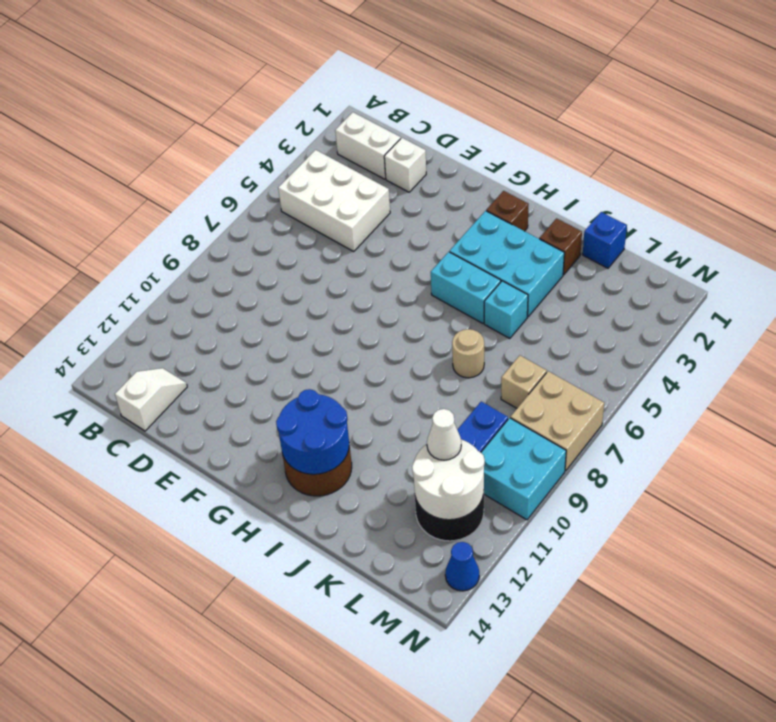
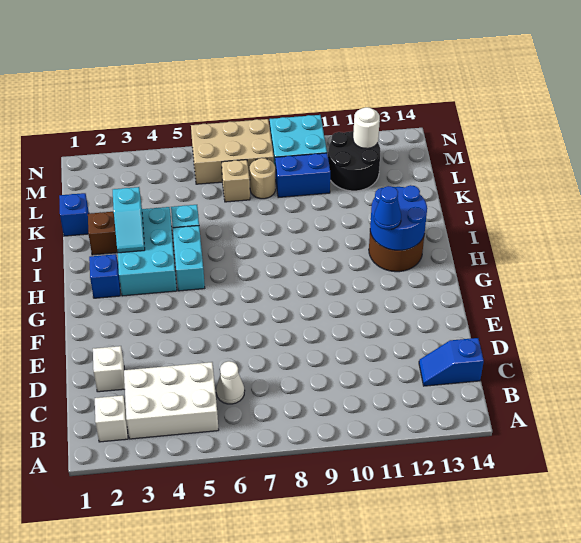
white 1x2 brick [335,112,401,179] -> white 1x1 brick [95,395,128,442]
white 2x3 brick [278,150,390,251] -> white 2x3 brick turned to [124,362,219,439]
white 1x2 slope [115,368,187,431] -> blue 1x2 slope [419,338,484,386]
brown 1x1 brick [486,191,529,231] -> blue 1x1 brick [89,254,120,298]
none -> cyan 1x2 slope [113,187,145,253]
tan 1x1 round brick [452,329,484,378] -> tan 1x1 round brick moved to [250,158,275,199]
white 2x2 round brick [412,440,485,520] -> white 1x1 round brick [353,107,380,149]
white 1x1 cone [427,409,461,460] -> white 1x1 cone moved to [216,361,244,404]
tan 2x2 brick [510,371,604,471] -> tan 2x3 brick [191,119,274,184]
blue 1x1 cone [445,542,479,591] -> blue 1x1 cone moved to [374,186,401,230]

